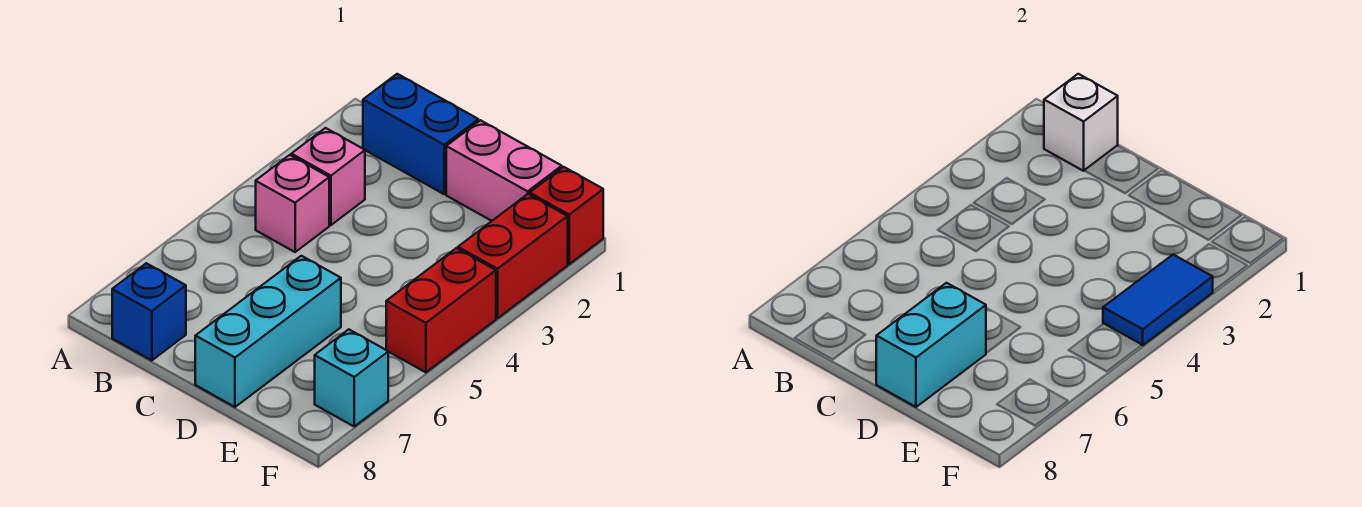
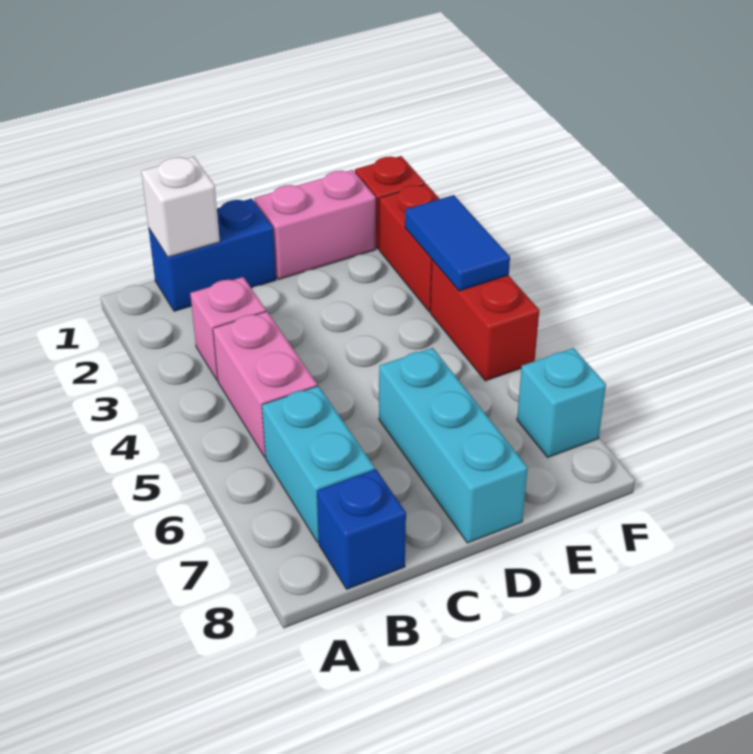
pink 1x1 brick [256,155,329,252] -> pink 1x2 brick [213,311,317,457]
cyan 1x2 brick [876,283,986,407] -> cyan 1x2 brick moved to [262,386,375,543]

